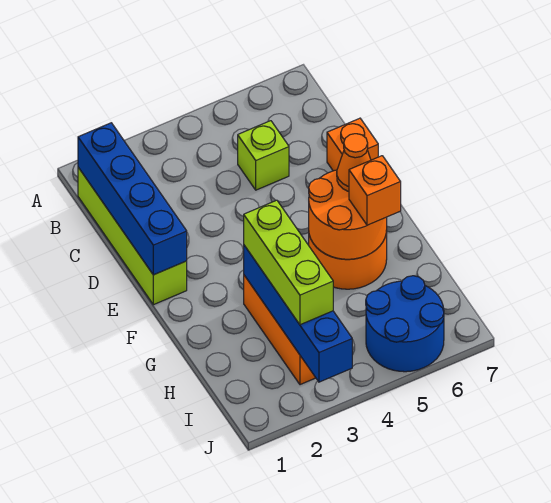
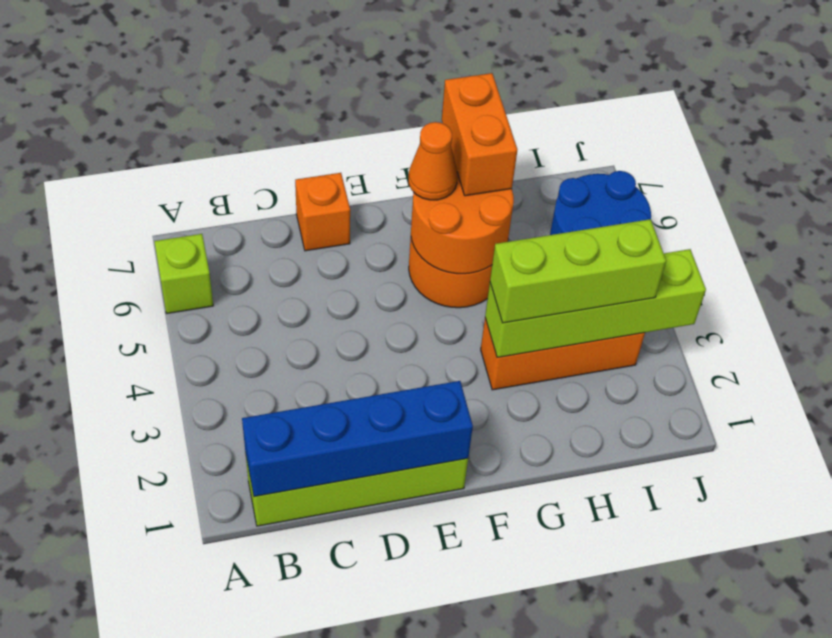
lime 1x1 brick [238,121,289,190] -> lime 1x1 brick moved to [154,234,213,313]
blue 1x4 brick [244,245,352,382] -> lime 1x4 brick [485,249,706,357]
orange 1x1 brick [349,156,401,225] -> orange 1x2 brick [442,73,517,196]

